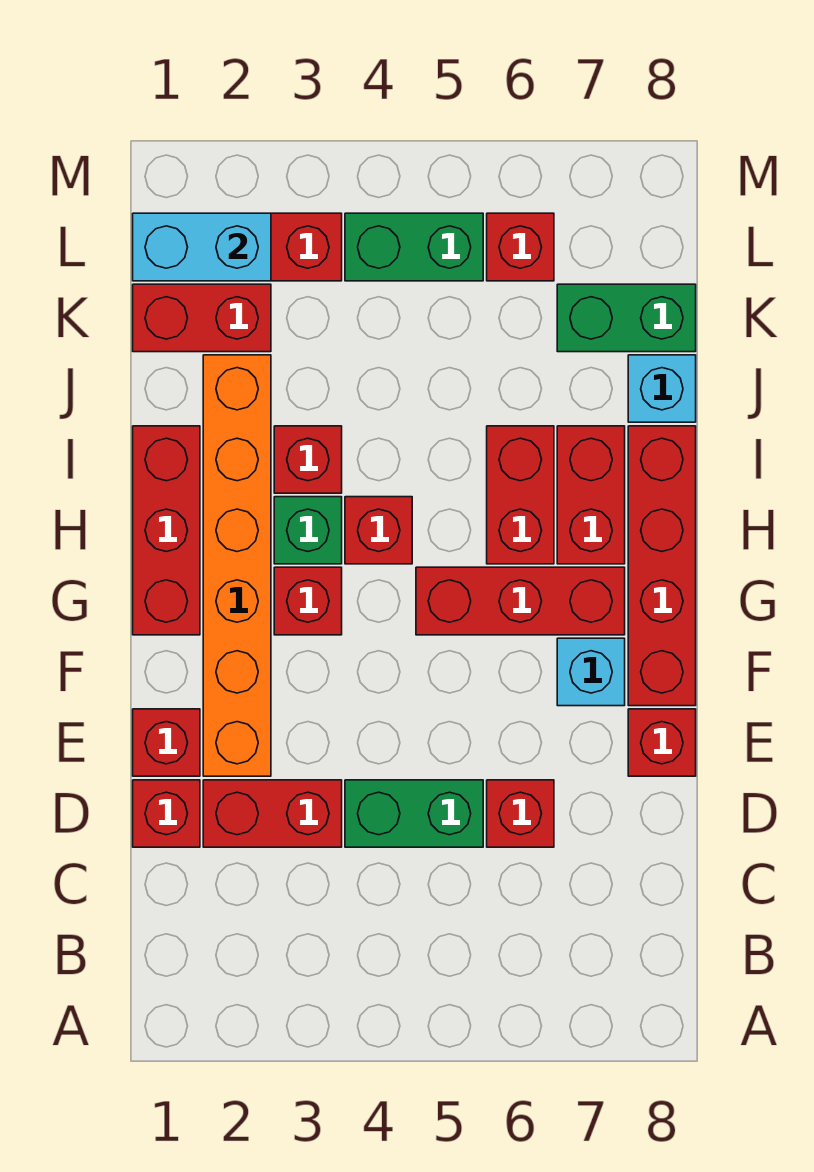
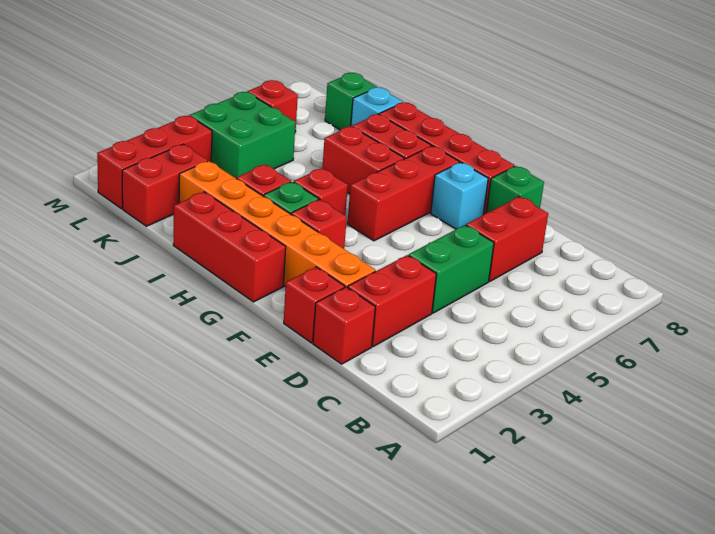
red 1x1 brick [487,780,554,847] -> red 1x2 brick [466,196,548,281]
red 1x1 brick [628,709,696,776] -> green 1x1 brick [486,166,544,213]
green 1x2 brick [557,284,696,352] -> green 1x1 brick [325,73,377,130]
cyan 1x2 brick [133,213,271,281] -> none
green 1x2 brick [345,213,483,281] -> green 2x2 brick [190,92,296,179]

